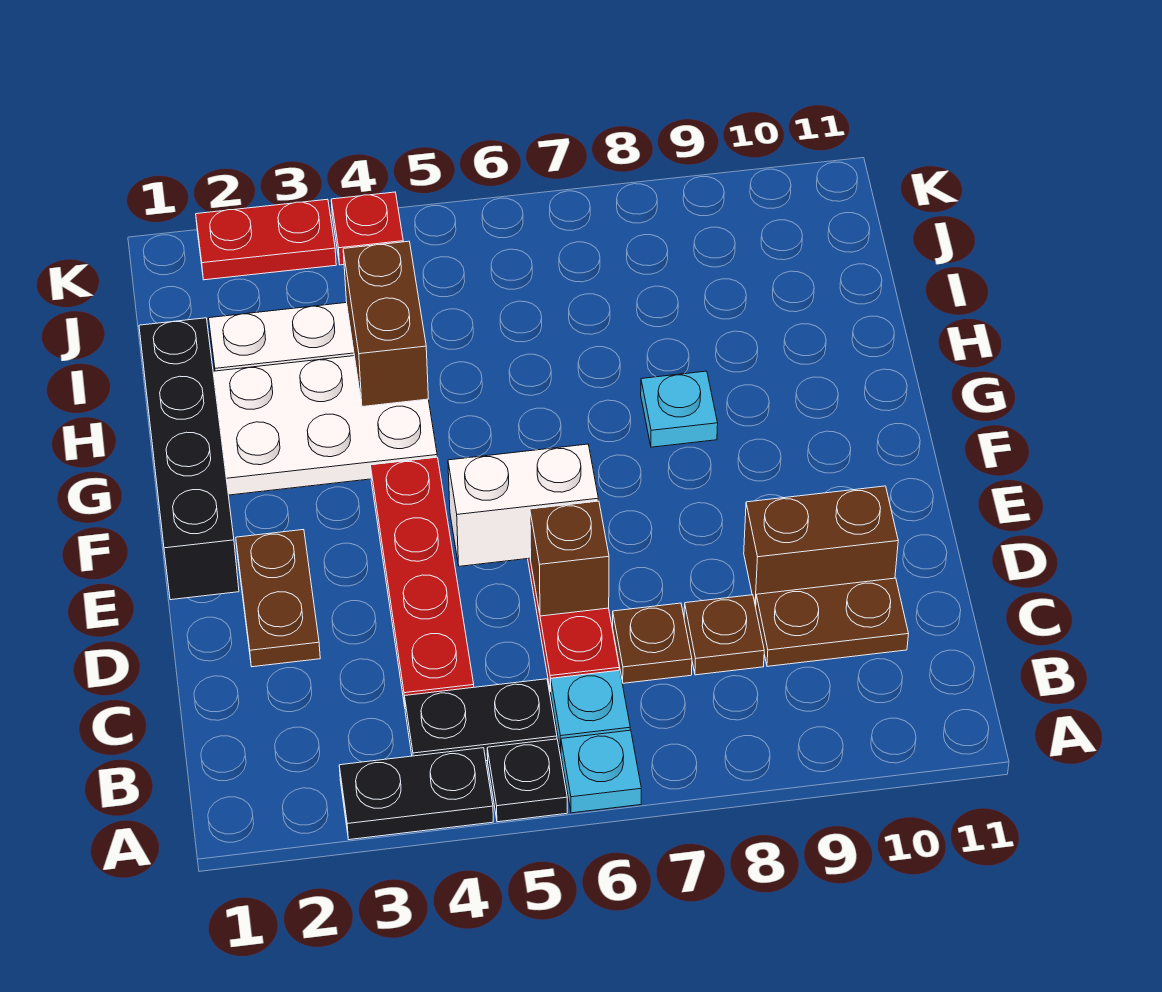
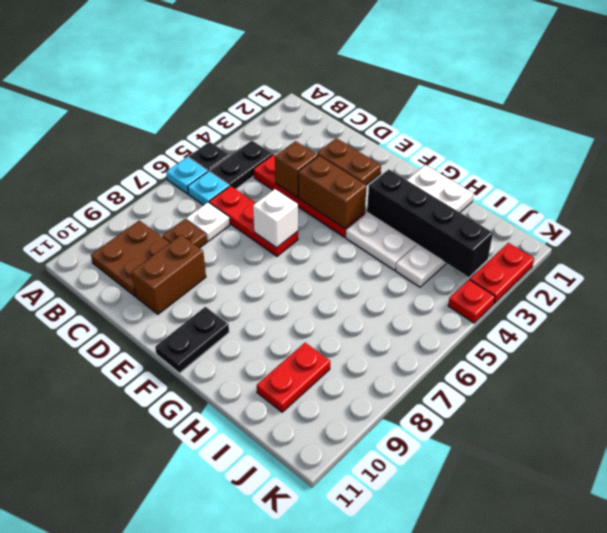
black 1x2 plate [339,748,493,840] -> black 1x2 plate moved to [155,307,229,373]
brown 1x1 plate [613,603,692,683] -> white 1x1 plate [186,202,230,241]
brown 1x2 plate [756,578,908,666] -> brown 2x2 plate [91,220,170,297]
brown 1x1 brick [530,501,609,616] -> brown 1x1 brick moved to [275,141,318,197]
black 1x4 brick [139,318,239,600] -> black 1x4 brick moved to [367,169,493,277]
white 1x2 brick [448,444,598,566] -> white 1x1 brick [253,189,298,248]
cyan 1x1 plate [641,371,718,447] -> none
brown 1x2 brick [343,241,428,407] -> brown 1x2 brick moved to [298,156,366,229]
none -> red 1x2 plate [257,343,330,412]

